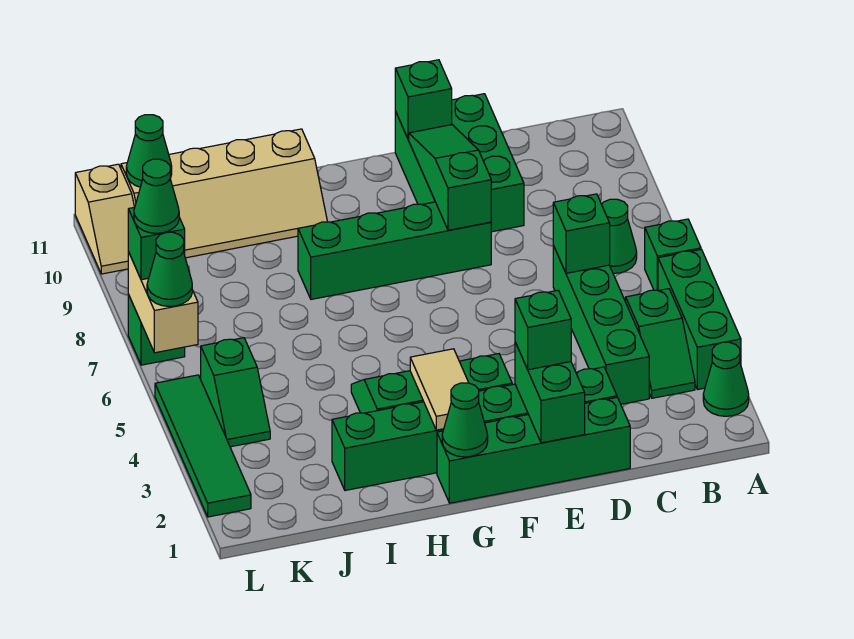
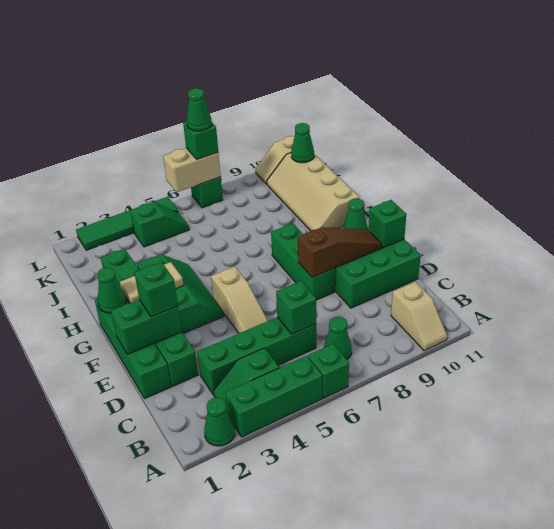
none -> tan 1x2 slope [391,282,447,351]
none -> tan 1x3 slope [211,267,268,333]
green 1x4 brick [298,202,491,299] -> green 1x3 brick [271,223,335,300]
green 1x3 slope [409,125,491,230] -> brown 1x3 slope [298,227,382,277]
green 1x2 slope [201,338,270,447] -> green 1x2 slope turned to [130,202,189,247]
green 1x1 cone [147,232,192,307] -> green 1x1 cone moved to [343,199,368,230]

